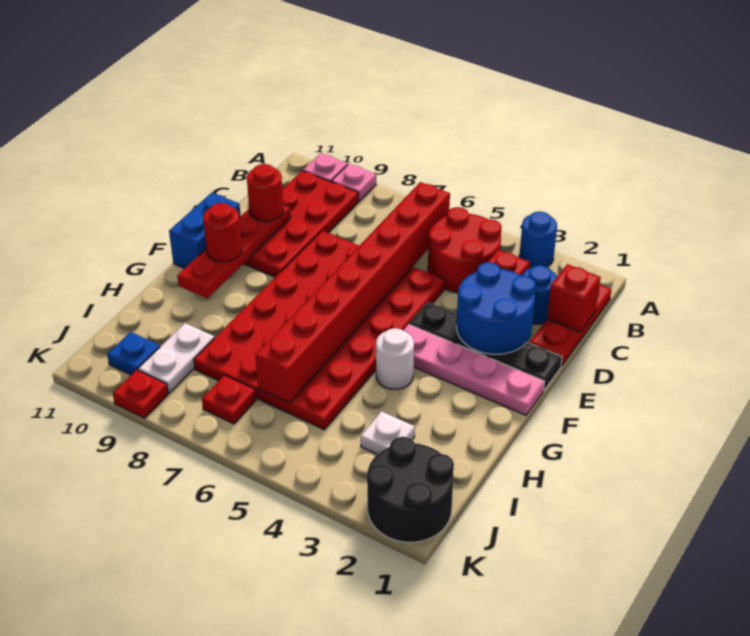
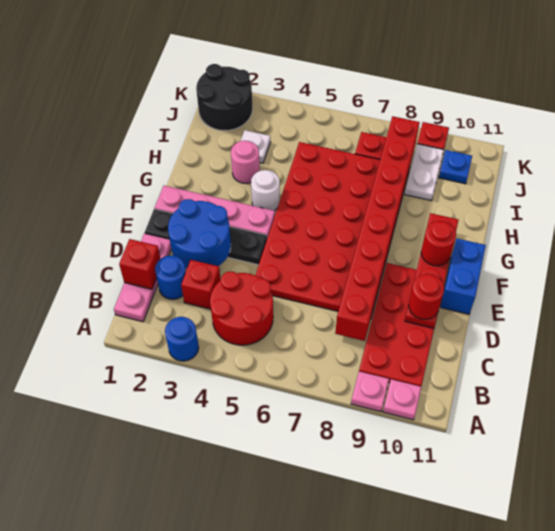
red 1x3 plate [530,285,612,366] -> pink 1x3 plate [114,233,171,322]
red 1x8 brick [255,182,450,403] -> red 1x8 brick moved to [335,116,420,341]
none -> pink 1x1 round brick [231,141,260,184]

